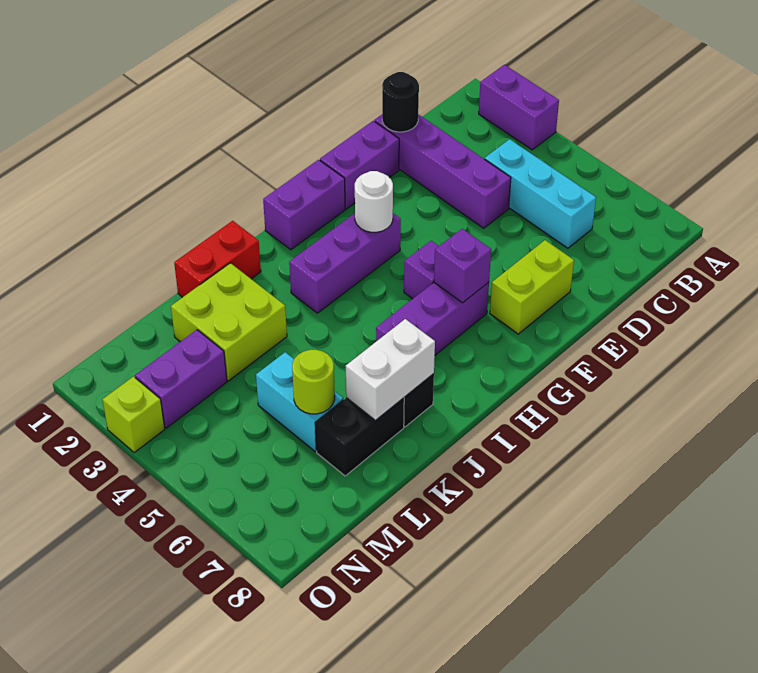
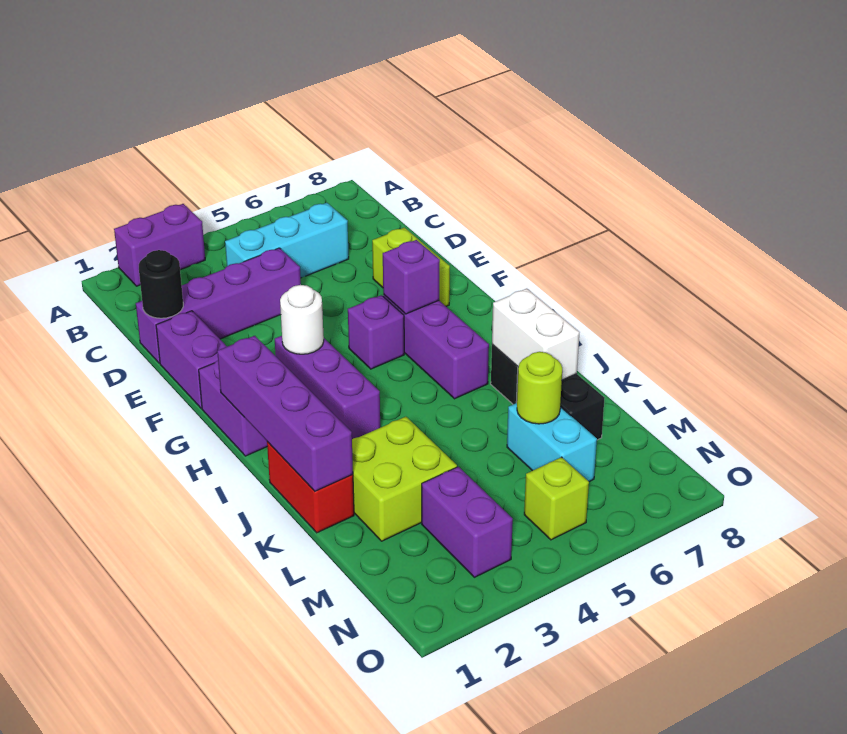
none -> purple 1x4 brick [217,336,353,491]
cyan 1x2 brick [256,352,343,451] -> cyan 1x2 brick turned to [507,403,597,482]
lime 1x1 brick [102,377,165,453] -> lime 1x1 brick moved to [524,457,589,540]

